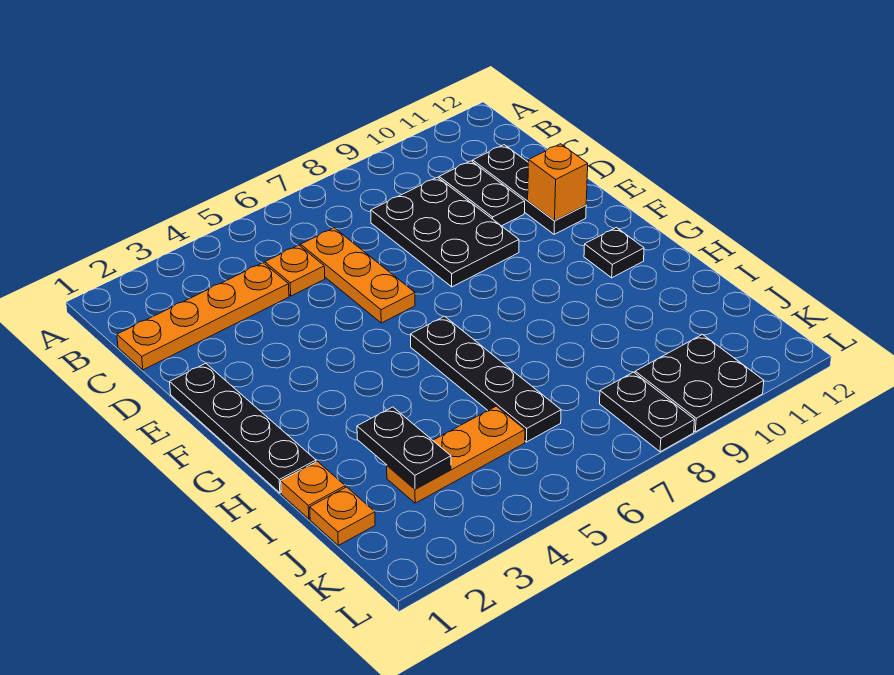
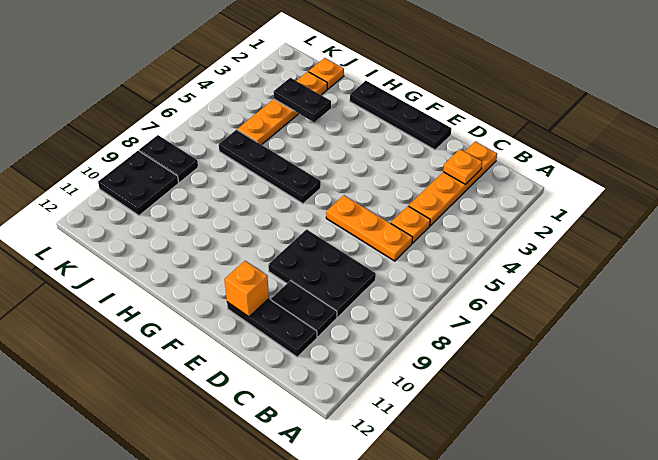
black 1x1 plate [584,227,644,278] -> none
orange 1x1 plate [281,461,345,519] -> orange 1x1 plate moved to [443,149,482,184]
orange 1x3 plate [387,406,525,503] -> orange 1x4 plate [237,72,327,145]

